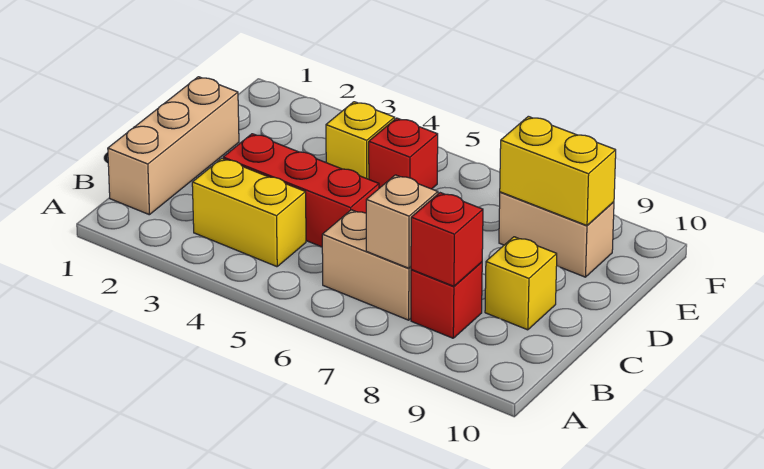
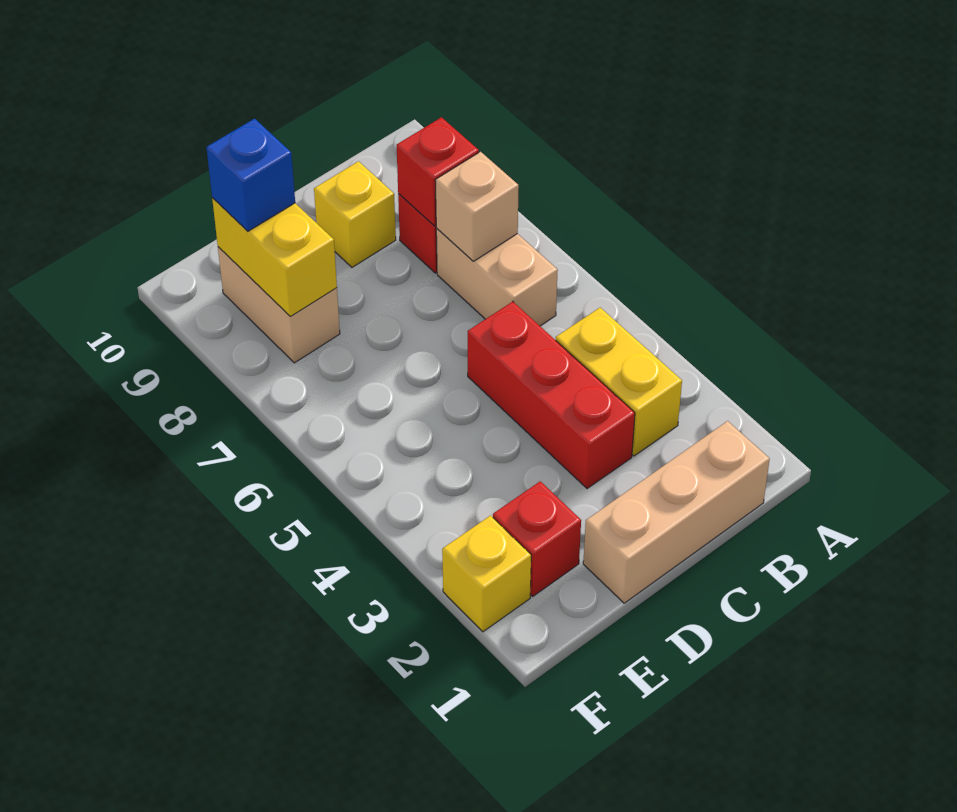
yellow 1x1 brick [326,102,395,179] -> yellow 1x1 brick moved to [442,516,531,632]
red 1x1 brick [369,118,438,189] -> red 1x1 brick moved to [493,481,581,596]
none -> blue 1x1 brick [206,119,295,231]

